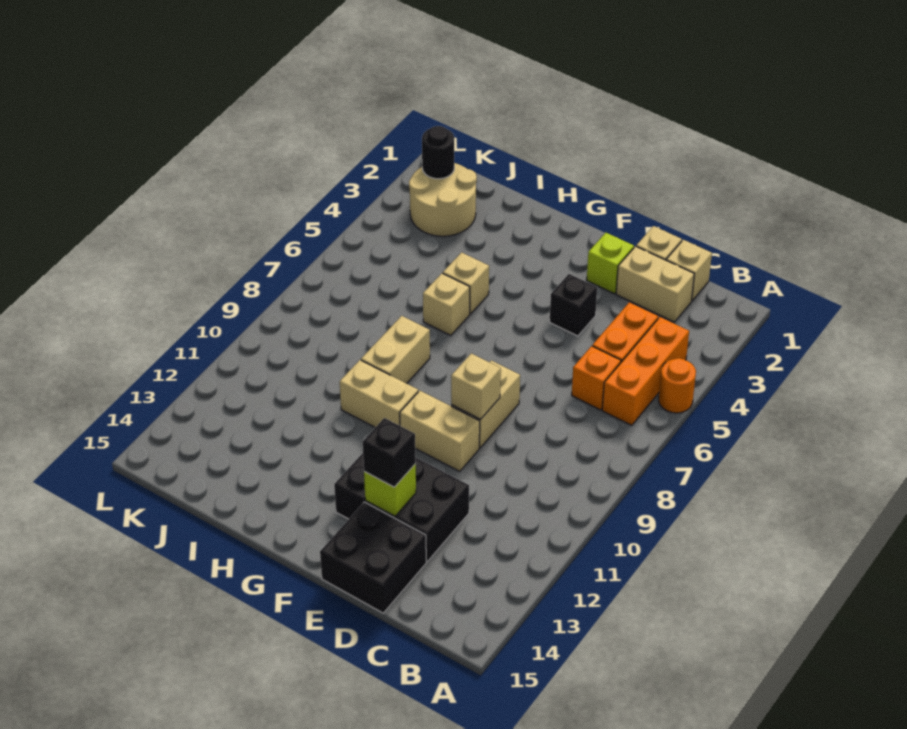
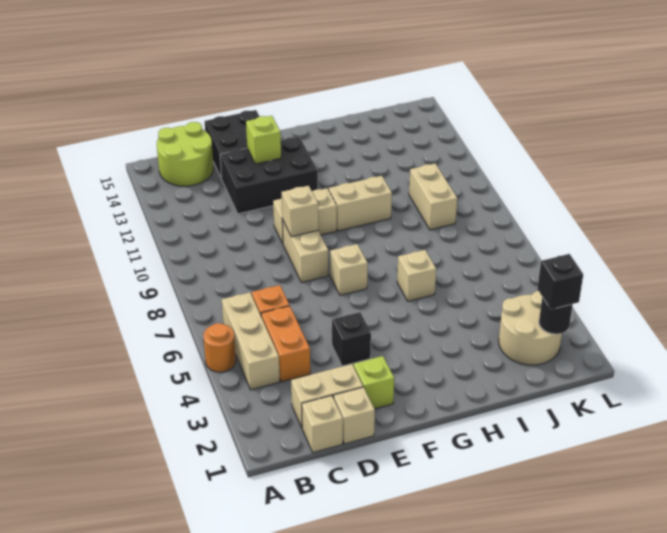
orange 1x3 brick [602,317,689,425] -> tan 1x3 brick [222,292,280,390]
none -> lime 2x2 round brick [157,122,214,186]
black 1x1 brick [363,418,416,487] -> black 1x1 brick moved to [537,254,583,309]
tan 1x1 brick [443,252,489,314] -> tan 1x1 brick moved to [330,244,368,295]
tan 1x2 brick [361,316,430,384] -> tan 1x2 brick moved to [409,163,457,230]

